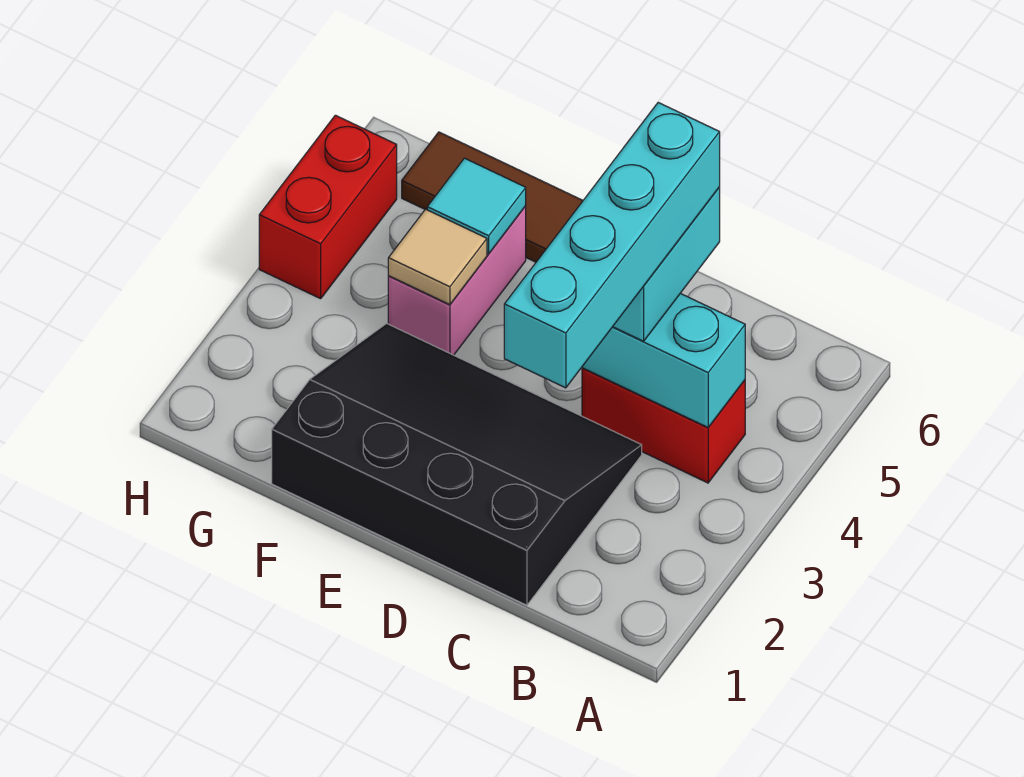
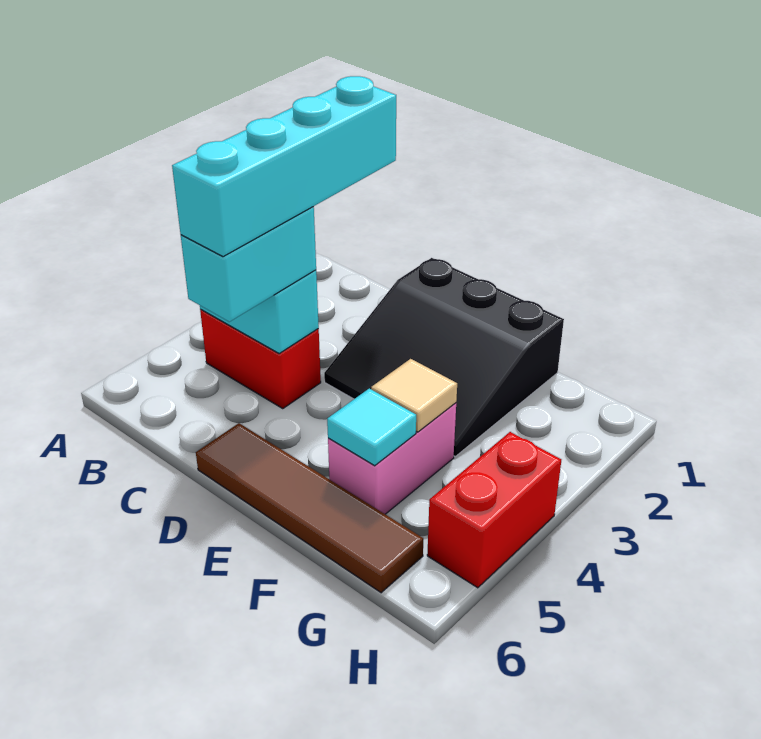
black 3x4 slope [272,323,642,605] -> black 3x3 slope [324,258,564,456]

